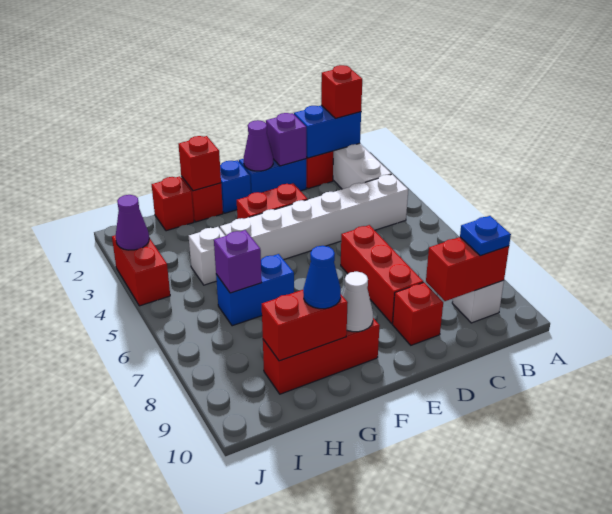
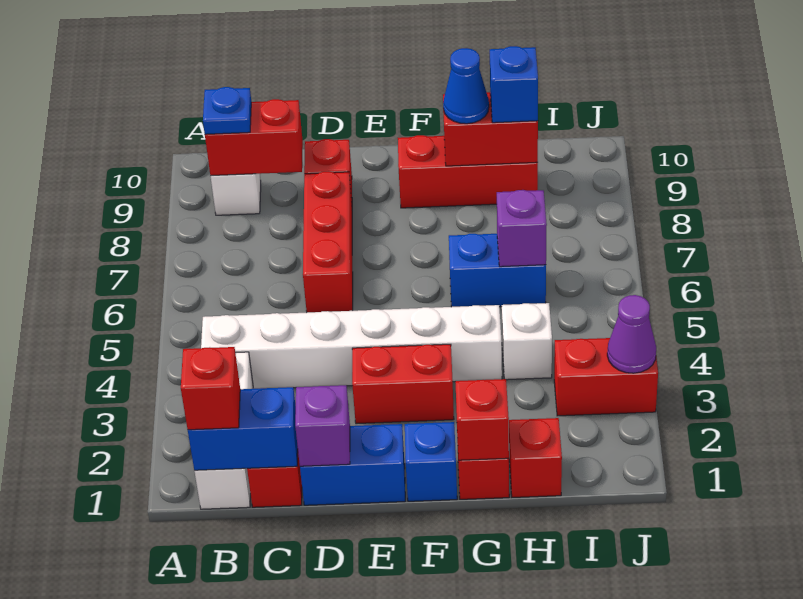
purple 1x1 cone [244,120,273,171] -> none
white 1x1 cone [342,272,373,332] -> none
none -> blue 1x1 brick [490,46,538,123]
red 1x2 brick [112,235,170,306] -> red 1x2 brick turned to [554,338,658,416]

